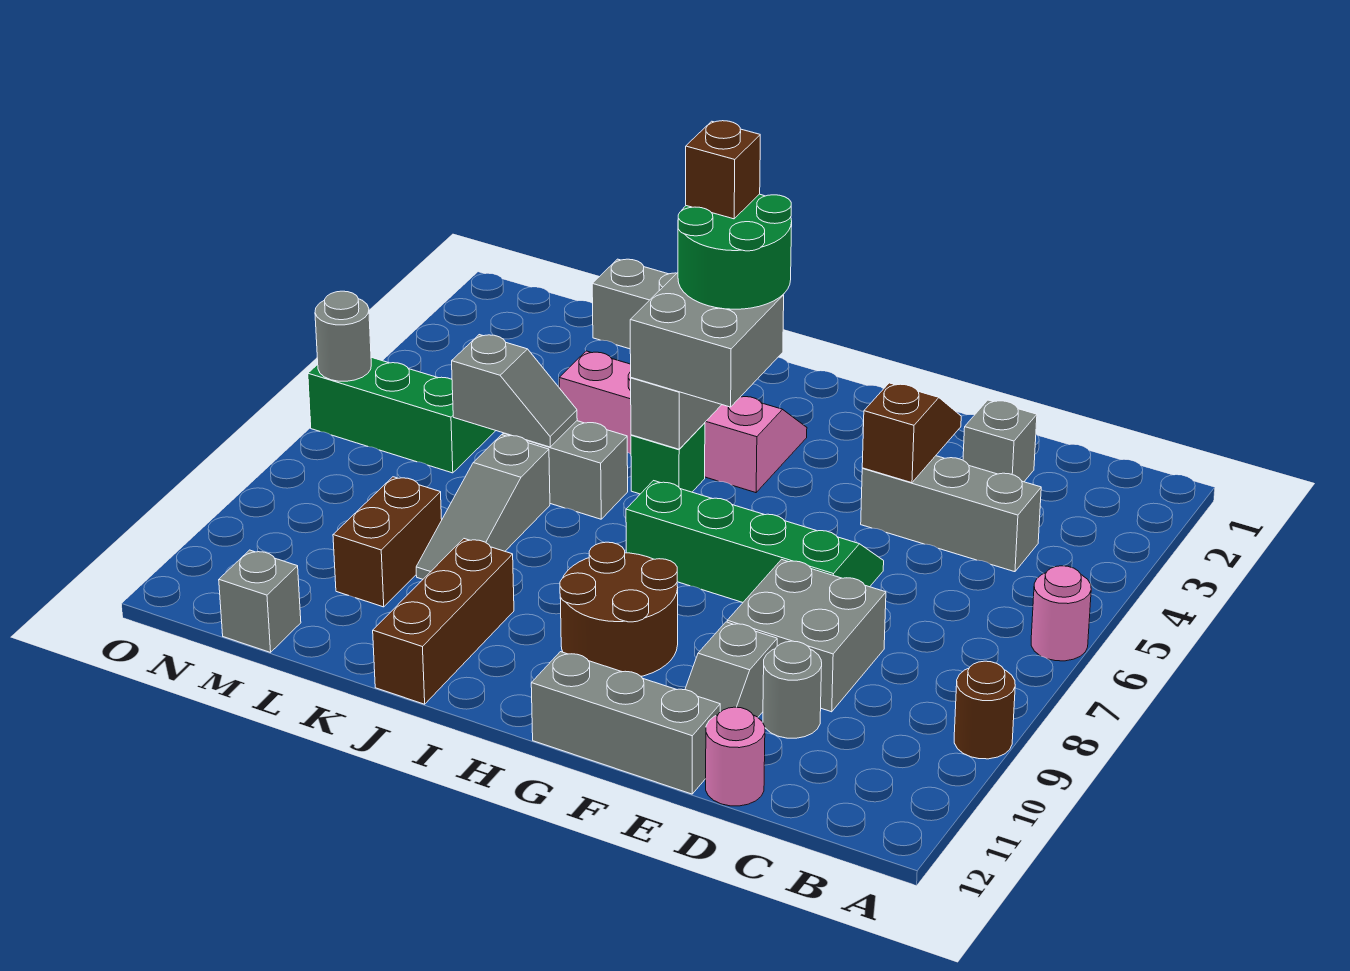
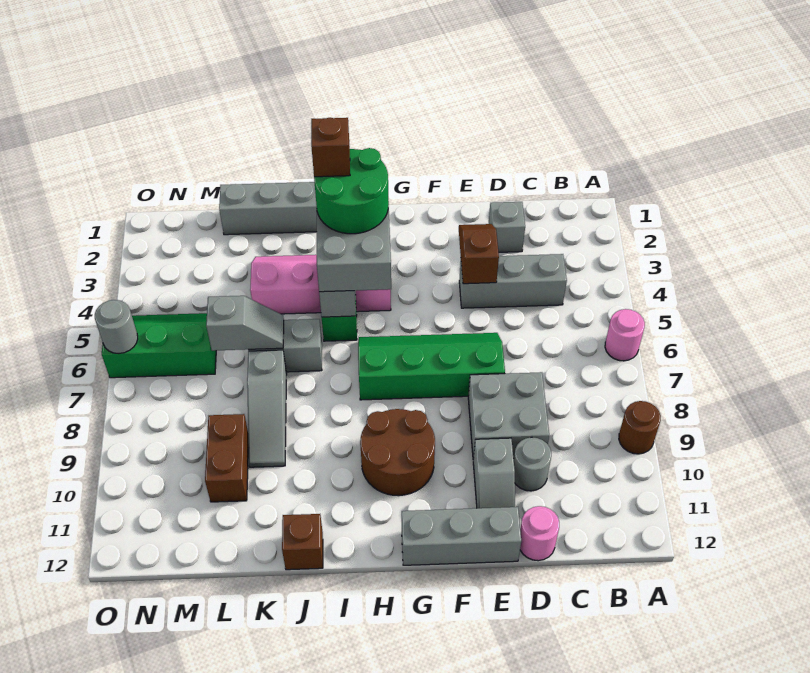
brown 1x3 brick [373,539,514,704] -> brown 1x1 brick [282,514,323,570]
grey 1x1 brick [219,550,301,652] -> none

